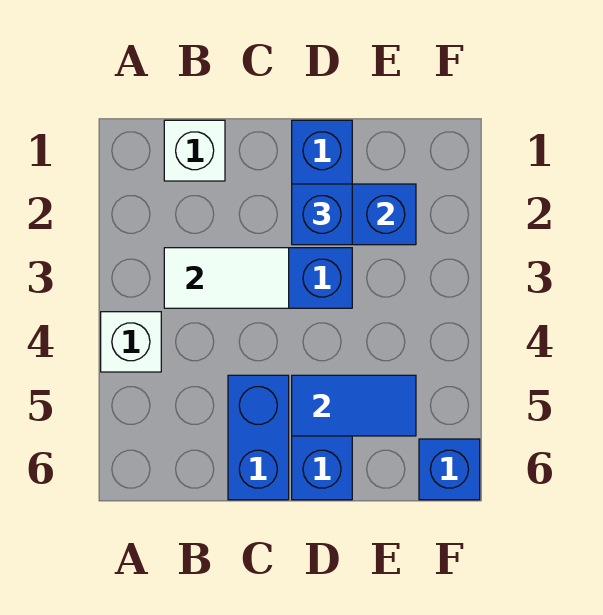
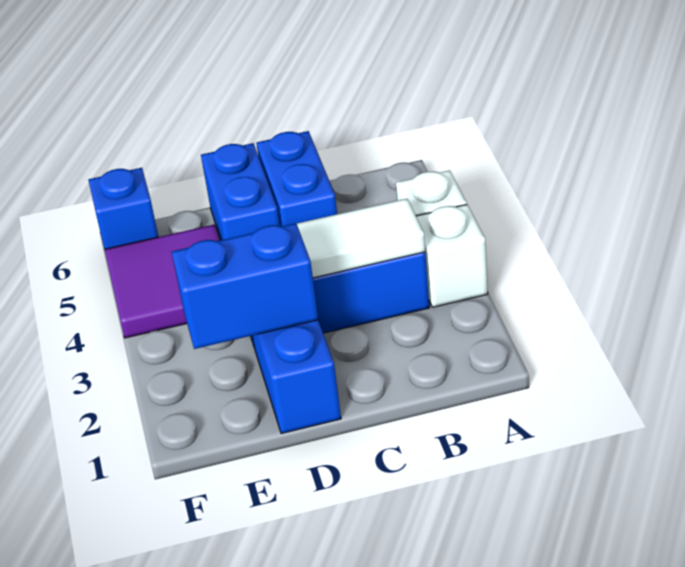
white 1x1 brick [164,120,225,181] -> white 1x1 brick moved to [416,205,488,307]
blue 1x1 brick [292,184,352,245] -> none
blue 1x2 tile [292,375,416,436] -> none
none -> purple 2x2 tile [104,224,220,338]

